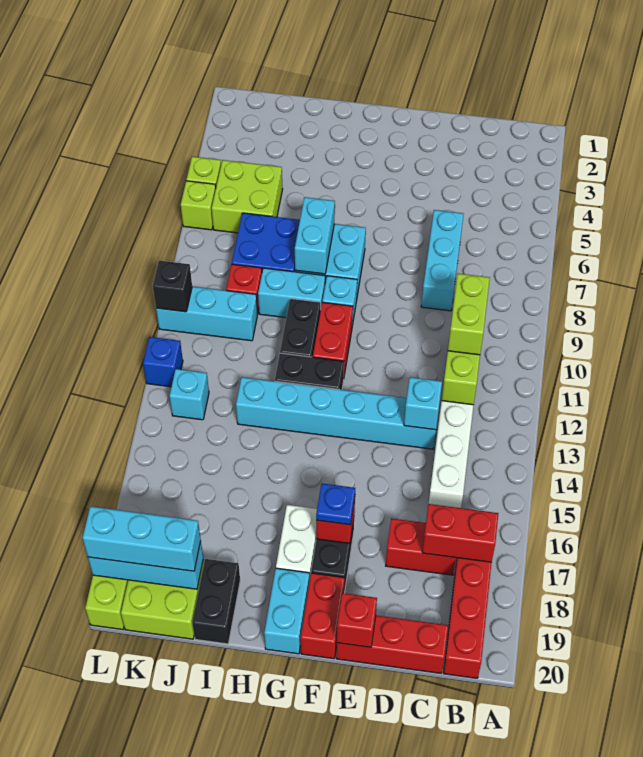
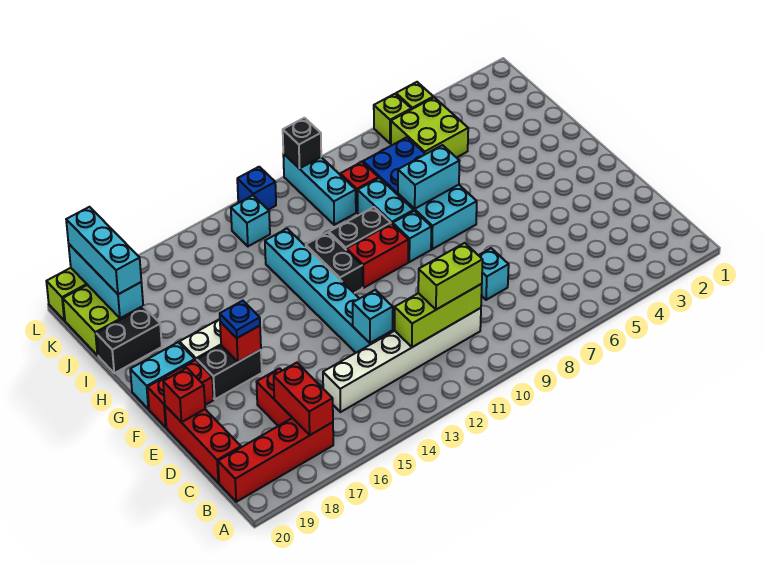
cyan 1x3 brick [421,210,464,311] -> cyan 1x1 brick [479,248,509,300]

